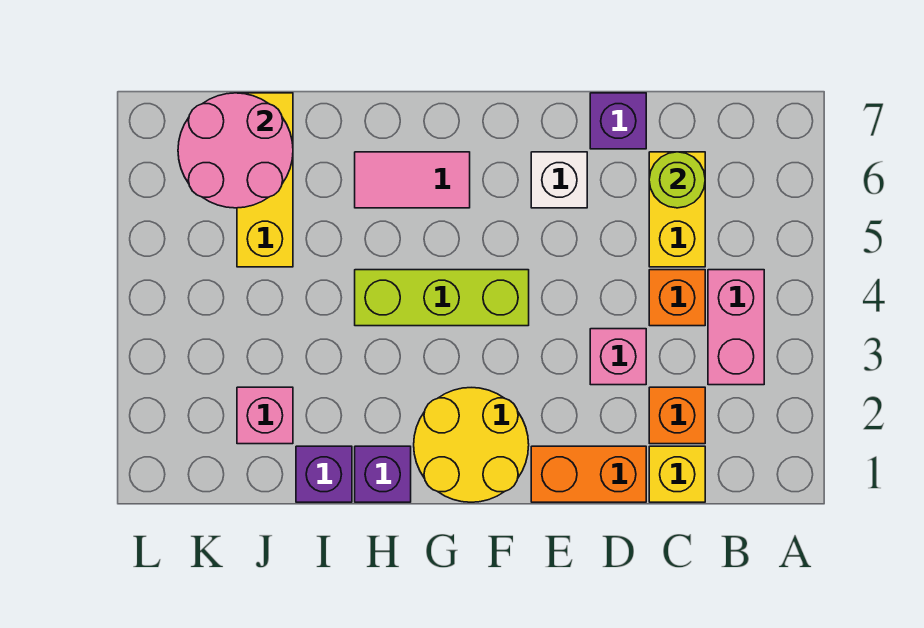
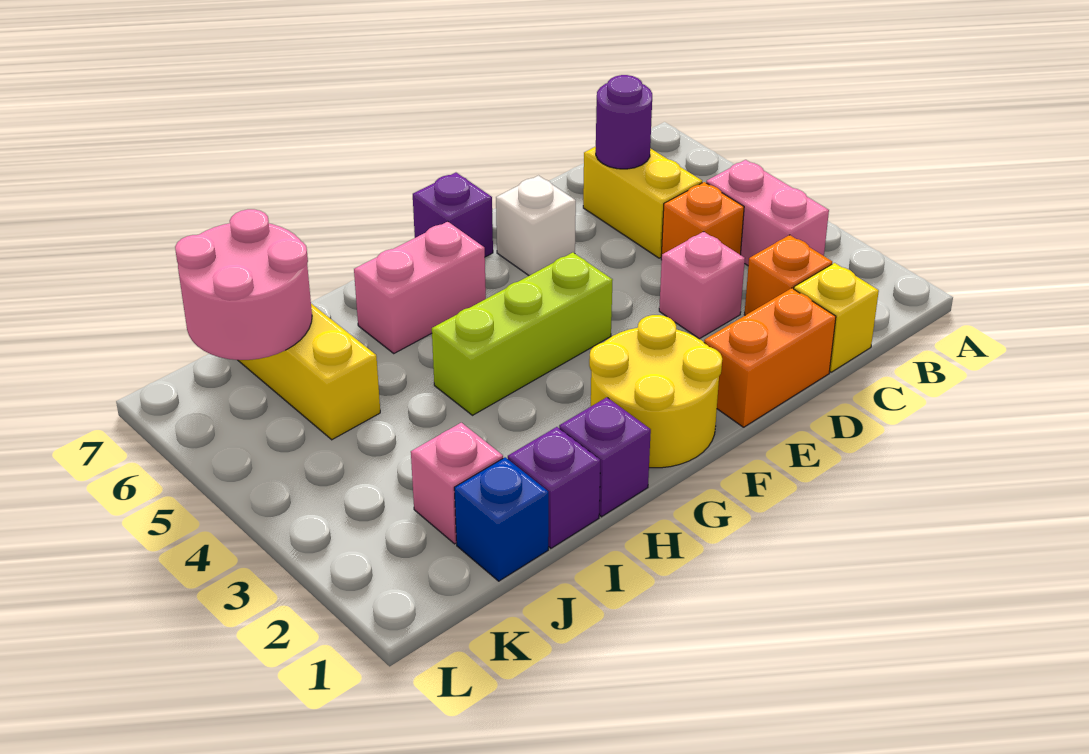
lime 1x1 round brick [649,152,705,208] -> purple 1x1 round brick [596,75,652,169]
purple 1x1 brick [590,93,646,149] -> purple 1x1 brick moved to [413,173,493,257]
pink 1x2 tile [355,152,470,208] -> pink 1x2 brick [354,221,486,353]
none -> blue 1x1 brick [454,457,549,581]

